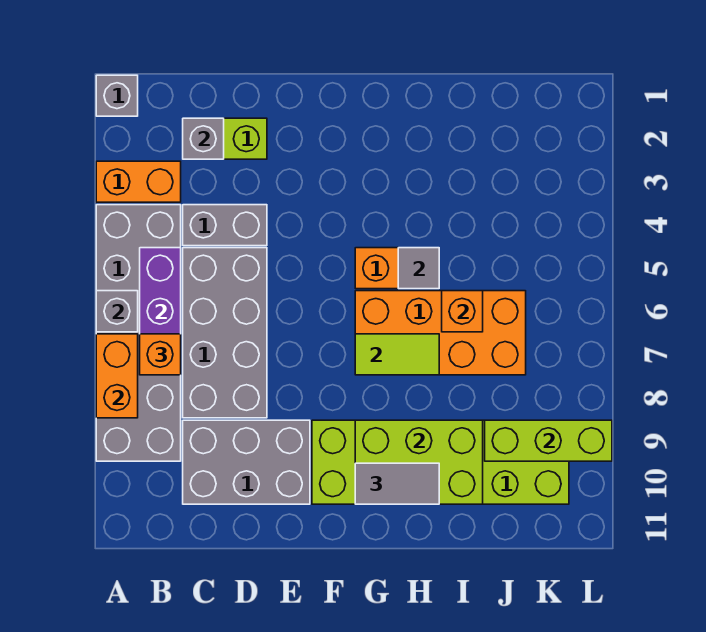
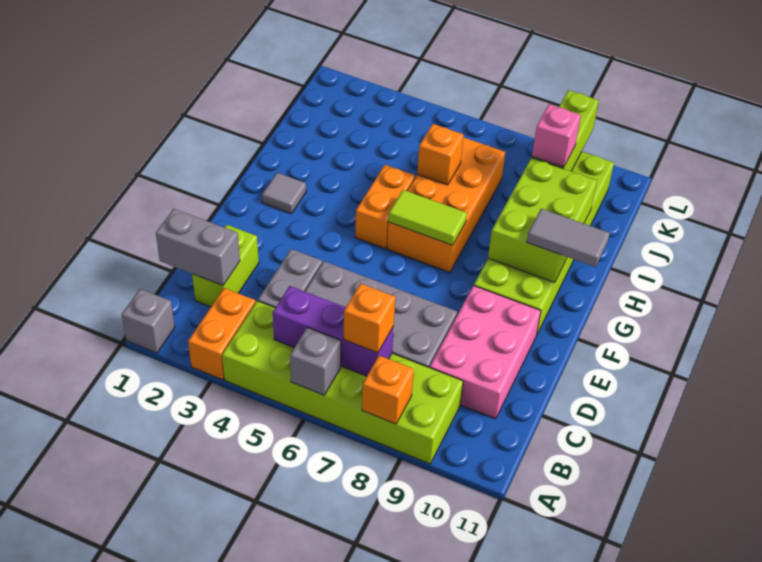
grey 2x6 brick [96,205,181,461] -> lime 2x6 brick [222,301,463,464]
orange 1x2 brick [96,334,138,418] -> orange 1x1 brick [362,355,414,424]
grey 1x1 brick [183,118,224,159] -> grey 1x2 brick [156,209,240,286]
grey 2x3 brick [183,420,310,504] -> pink 2x3 brick [430,286,541,419]
lime 1x2 tile [355,334,439,375] -> lime 1x2 tile turned to [388,190,467,245]
grey 1x2 tile [355,463,439,504] -> grey 1x2 tile turned to [527,209,610,267]
grey 1x1 tile [398,248,439,289] -> grey 1x1 tile moved to [262,173,306,214]
none -> pink 1x1 brick [532,104,581,167]

